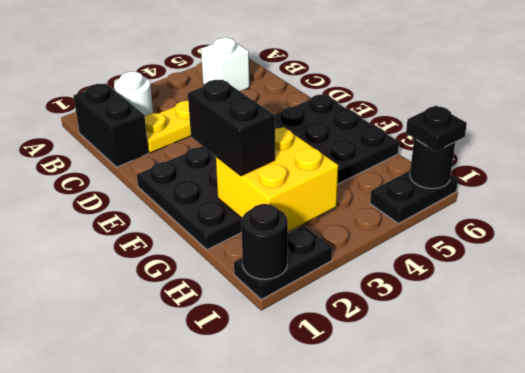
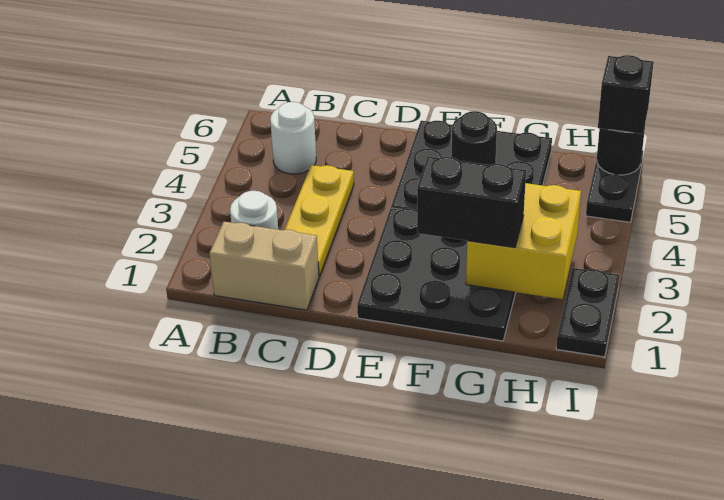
black 1x2 brick [73,84,149,167] -> tan 1x2 brick [210,222,319,310]
white 1x1 brick [201,38,249,91] -> white 1x1 round brick [270,102,316,174]
black 1x1 round brick [241,204,288,279] -> black 1x1 round brick moved to [452,111,497,165]
black 1x1 plate [406,105,467,151] -> black 1x1 brick [598,55,654,134]

